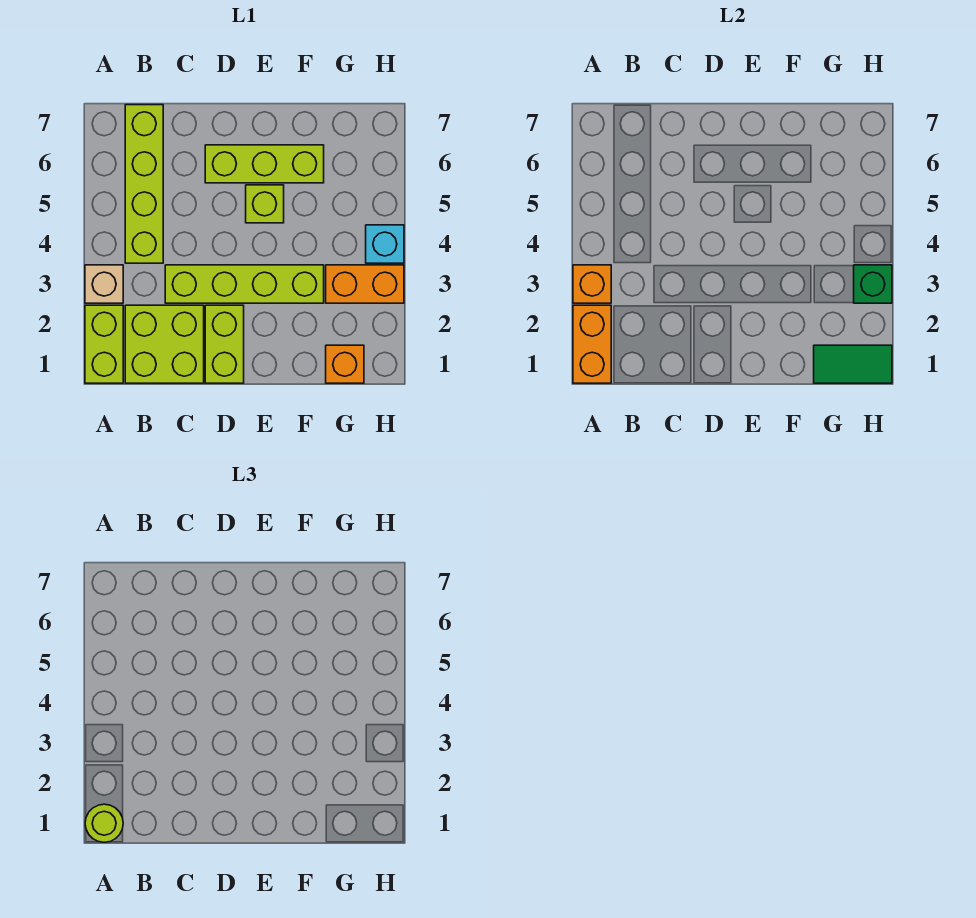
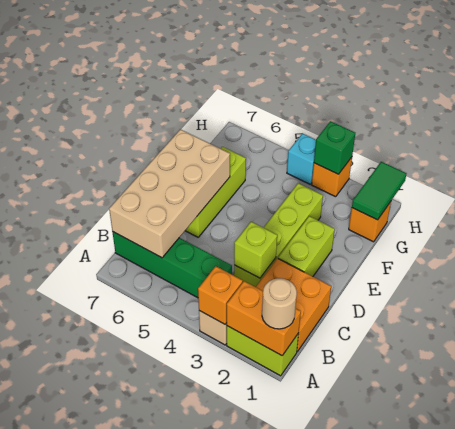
lime 1x1 round brick [85,804,123,842] -> tan 1x1 round brick [262,278,297,329]
lime 2x2 brick [125,305,204,383] -> orange 2x2 brick [256,258,331,352]
lime 1x4 brick [125,105,163,263] -> green 1x4 brick [112,231,232,298]
none -> tan 2x4 brick [109,129,230,258]
lime 1x2 brick [205,305,244,383] -> lime 1x2 brick turned to [278,216,335,276]
lime 1x1 brick [246,185,284,223] -> lime 1x1 brick moved to [234,222,277,278]
orange 1x2 brick [326,265,404,303] -> orange 1x1 brick [312,157,352,197]

